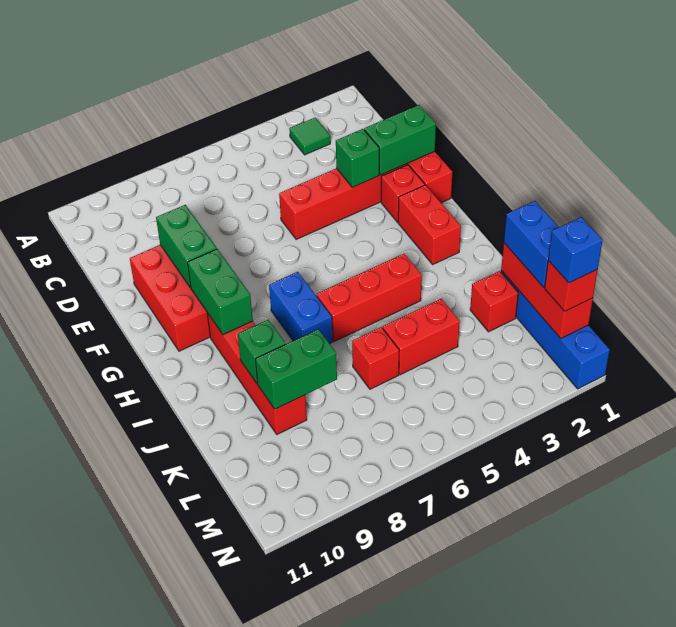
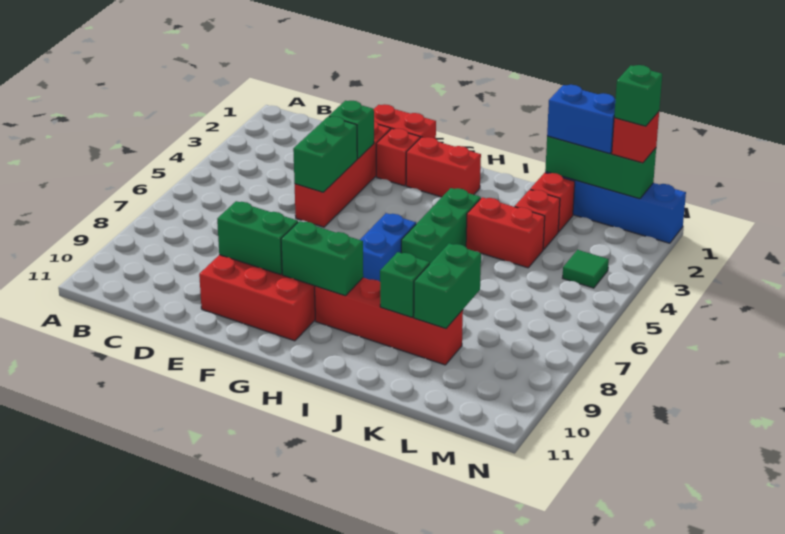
green 1x1 tile [289,118,330,155] -> green 1x1 tile moved to [563,250,609,288]
green 1x2 brick [364,105,436,175] -> green 1x2 brick moved to [293,116,357,192]
blue 1x2 brick [269,272,333,344] -> blue 1x2 brick turned to [360,213,416,282]
red 1x3 brick [317,254,422,342] -> green 1x3 brick [401,188,481,263]
red 1x3 brick [501,243,593,339] -> green 1x3 brick [545,136,656,199]
red 1x2 brick [383,299,460,375] -> red 1x2 brick turned to [466,197,545,268]
red 1x1 brick [352,327,399,389] -> red 1x1 brick moved to [515,190,560,250]
blue 1x1 brick [548,217,602,283] -> green 1x1 brick [614,65,662,126]

